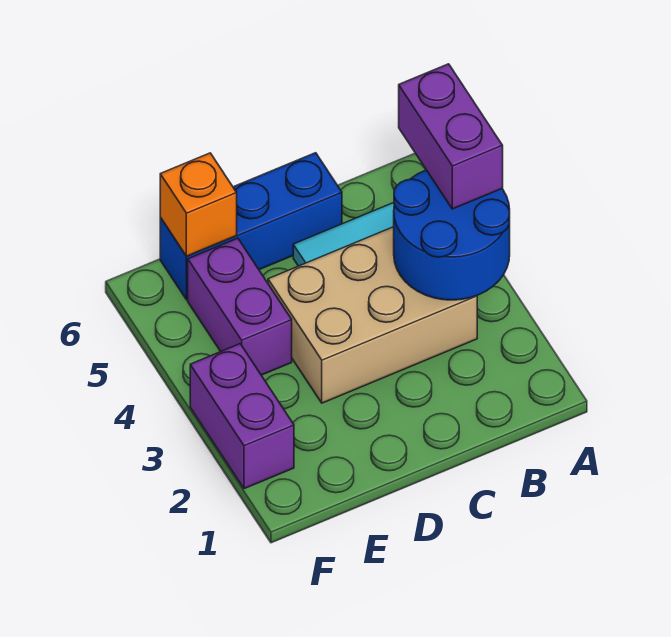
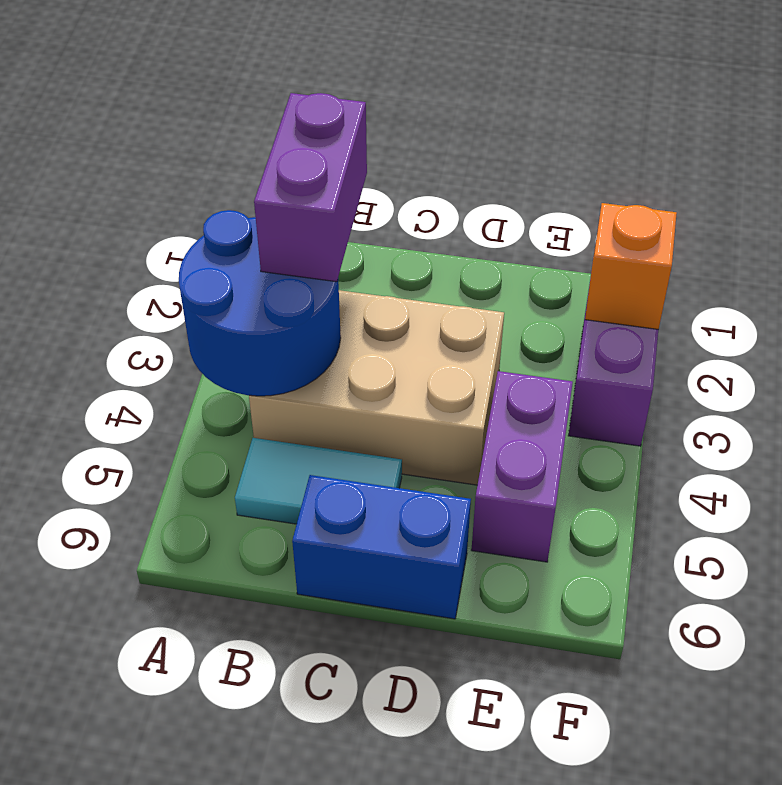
purple 1x2 brick [399,64,503,209] -> purple 1x2 brick moved to [254,93,367,282]
blue 1x3 brick [160,153,342,300] -> blue 1x2 brick [292,475,471,619]
orange 1x1 brick [160,153,237,256] -> orange 1x1 brick moved to [585,203,677,329]

